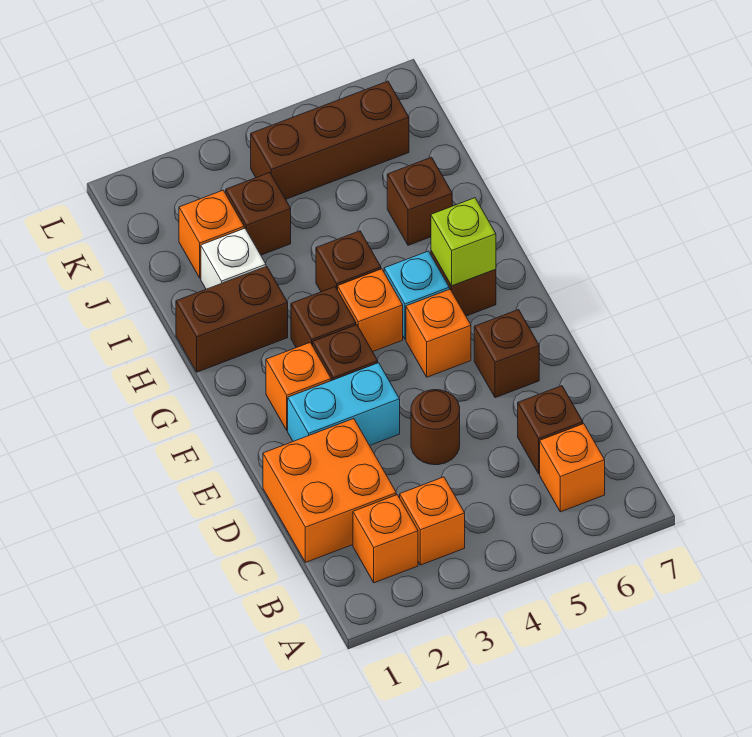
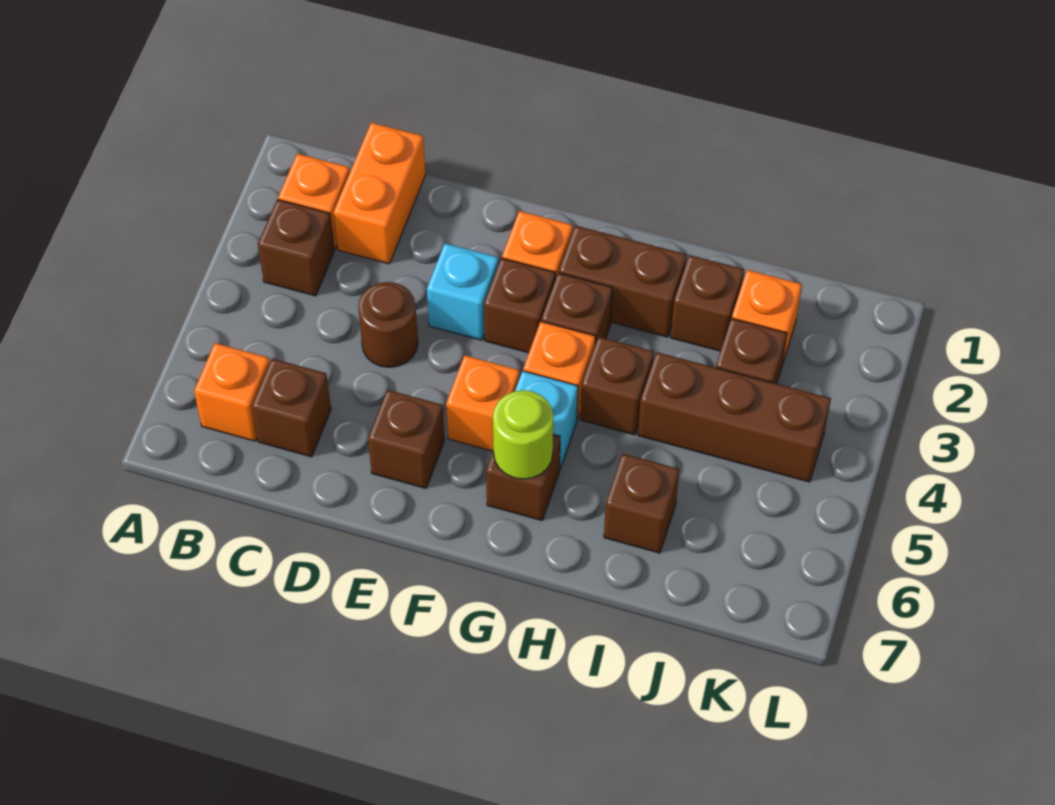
orange 1x1 brick [400,477,465,565] -> brown 1x1 brick [258,199,334,296]
orange 2x2 brick [263,419,396,563] -> orange 1x2 brick [334,123,425,264]
cyan 1x2 brick [288,363,400,445] -> cyan 1x1 brick [427,243,499,340]
lime 1x1 brick [431,198,496,286] -> lime 1x1 round brick [493,390,553,479]
brown 1x2 brick [176,266,288,372] -> brown 1x2 brick turned to [559,226,687,337]
white 1x1 brick [201,228,266,289] -> brown 1x1 brick [671,255,744,351]
brown 1x3 brick [251,81,409,199] -> brown 1x3 brick turned to [638,352,831,482]

